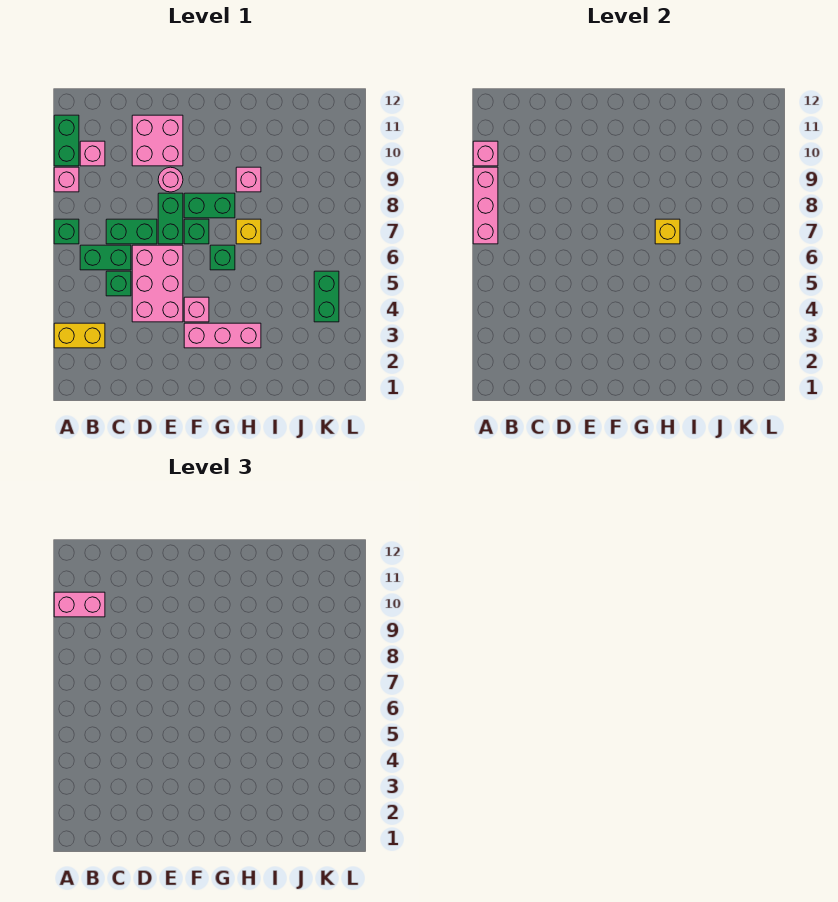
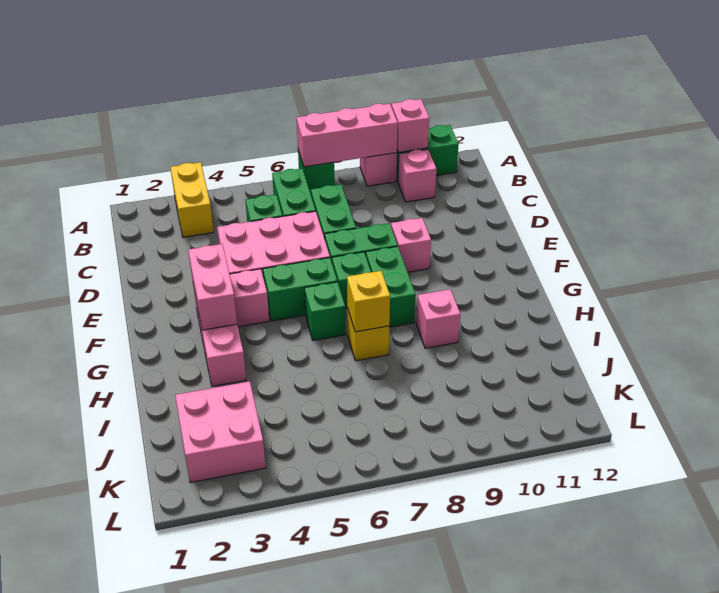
pink 1x2 brick [54,592,105,617] -> pink 1x2 brick moved to [188,244,237,330]
pink 2x2 brick [132,115,183,166] -> pink 2x2 brick moved to [175,381,266,483]
pink 1x1 round brick [158,167,183,192] -> pink 1x1 brick [391,218,431,272]
green 1x2 brick [314,271,339,322] -> green 1x2 brick moved to [263,258,337,321]

